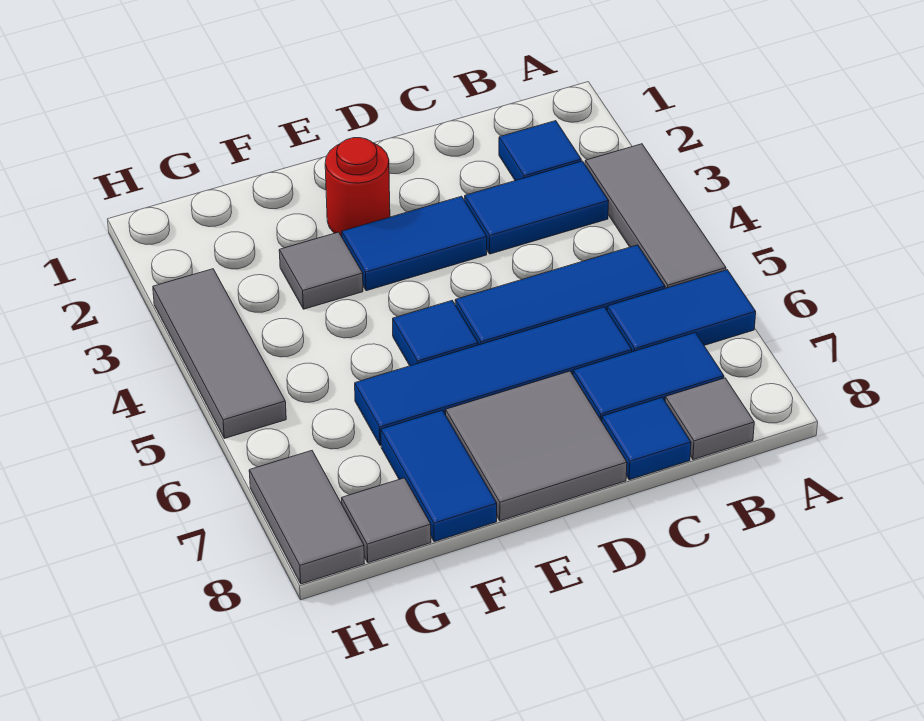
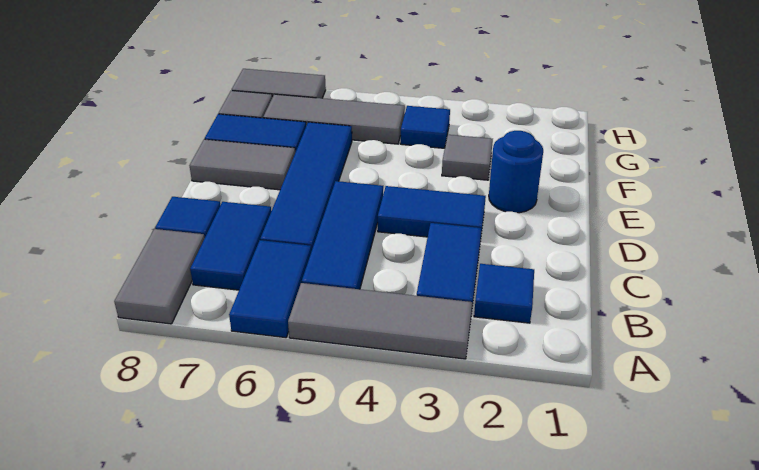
grey 1x1 tile [665,378,754,460] -> grey 1x2 tile [114,229,205,324]
blue 1x2 tile [342,196,487,291] -> blue 1x2 tile turned to [378,186,486,237]
grey 2x2 tile [446,371,627,521] -> grey 1x2 tile [189,139,295,190]
red 1x1 round brick [325,138,390,237] -> blue 1x1 round brick [489,131,543,213]
blue 1x1 tile [393,301,478,366] -> blue 1x1 tile moved to [400,106,450,148]
grey 1x3 tile [153,269,286,438] -> grey 1x3 tile moved to [263,94,405,144]

